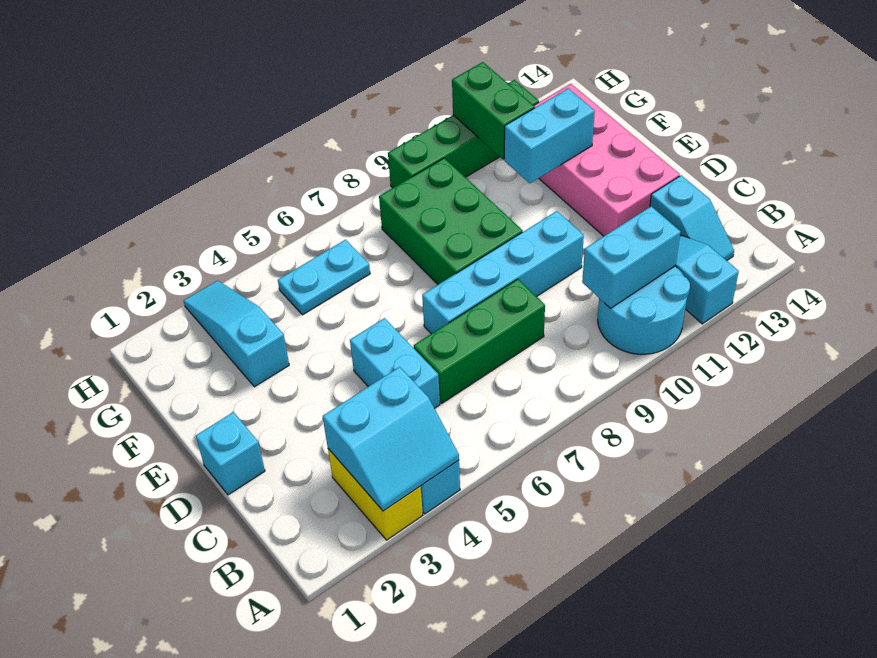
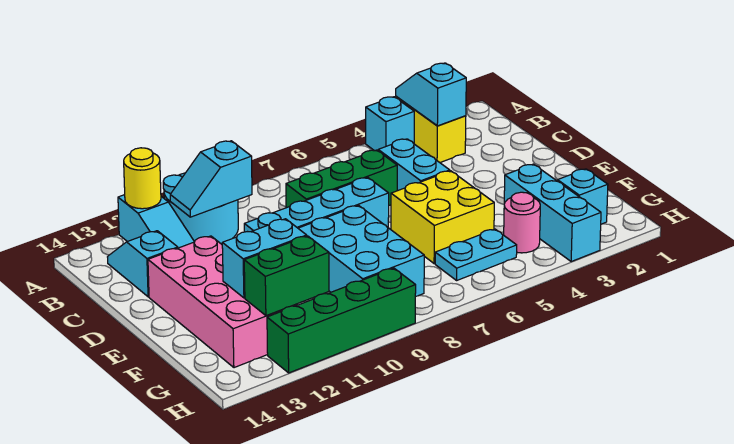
cyan 2x2 slope [323,367,459,511] -> cyan 1x2 slope [396,63,466,126]
none -> yellow 1x1 round brick [124,148,161,209]
cyan 1x2 brick [582,206,680,309] -> cyan 1x2 slope [170,141,252,217]
cyan 1x1 brick [196,412,265,495] -> cyan 1x1 brick moved to [558,169,608,224]
none -> yellow 2x2 brick [391,171,494,264]
green 2x3 brick [379,158,523,284] -> cyan 2x3 brick [298,205,424,296]
cyan 1x3 slope [184,281,289,387] -> cyan 1x3 brick [504,164,601,261]
none -> pink 1x1 round brick [504,192,540,253]
green 1x2 brick [452,62,535,160] -> green 1x2 brick turned to [244,236,329,316]

